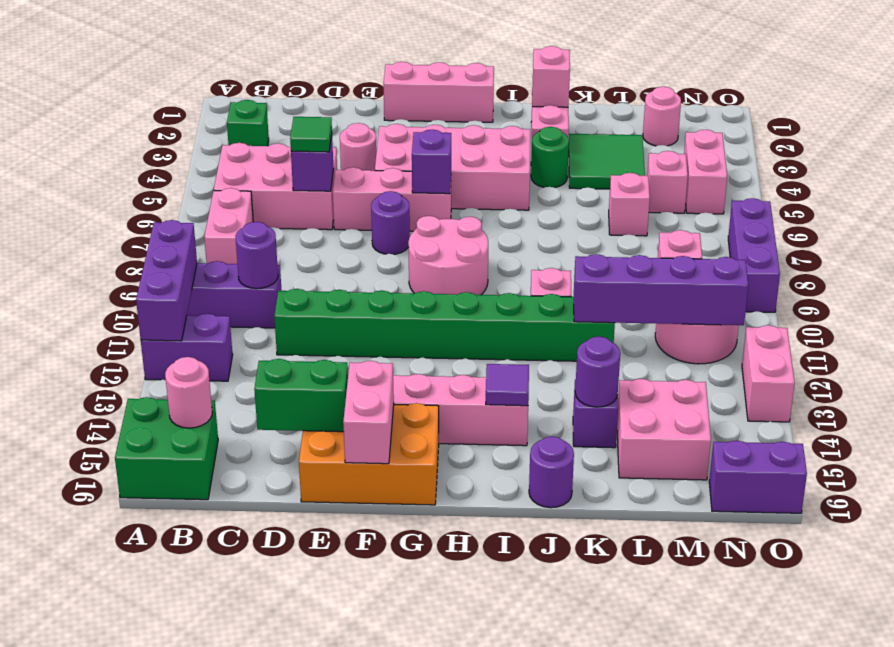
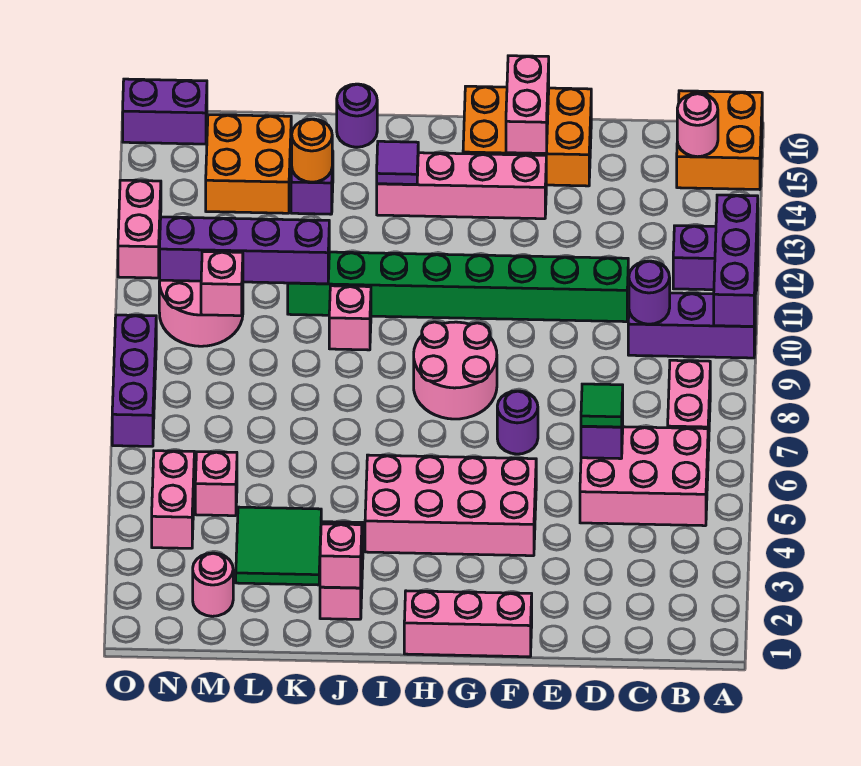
green 2x2 brick [115,397,218,500] -> orange 2x2 brick [677,91,762,190]
green 1x1 brick [227,100,269,146] -> none
green 1x2 brick [254,359,348,432] -> none
pink 1x1 round brick [340,123,377,171] -> none
pink 1x3 brick [333,167,451,231] -> none
purple 1x1 brick [412,130,451,194] -> none
green 1x1 round brick [531,127,569,188] -> none
purple 1x1 round brick [575,337,620,407] -> orange 1x1 round brick [292,119,332,182]
pink 1x1 brick [609,173,650,236] -> none
pink 2x2 brick [617,379,711,480] -> orange 2x2 brick [206,115,291,213]

